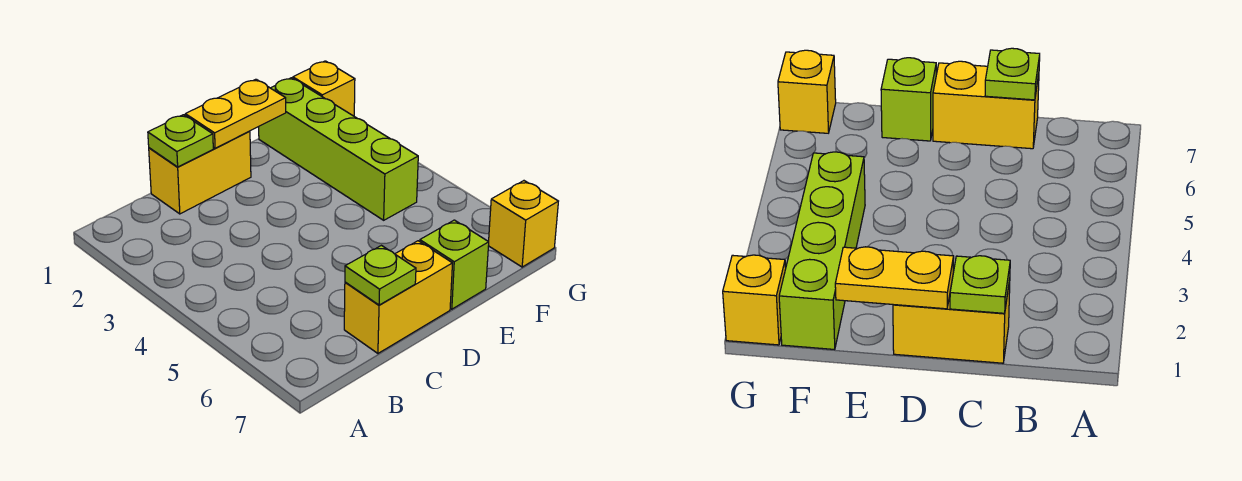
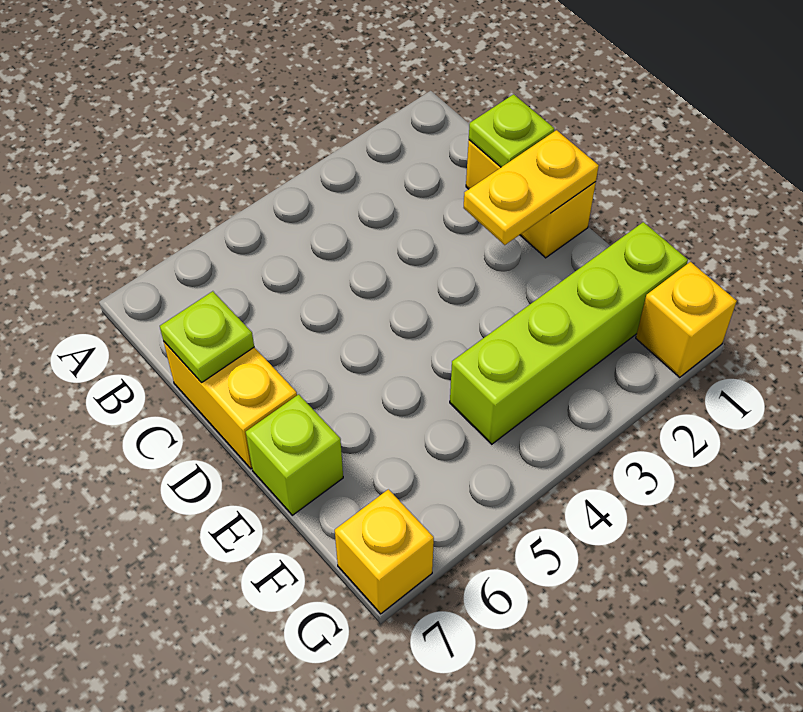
yellow 1x2 plate [185,79,286,148] -> yellow 1x2 plate turned to [464,130,599,245]

